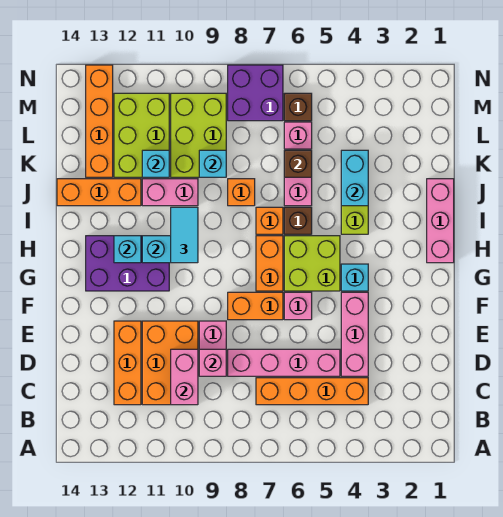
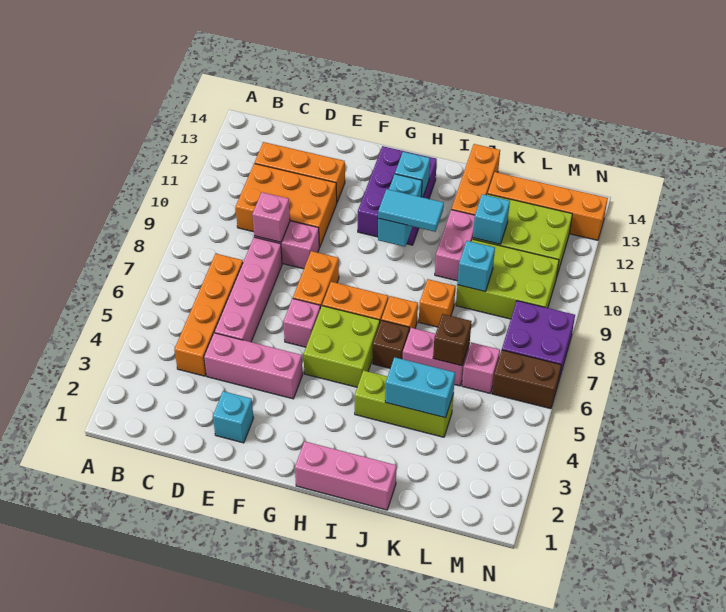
pink 1x2 brick [171,349,198,405] -> none
cyan 1x1 brick [341,264,368,291] -> cyan 1x1 brick moved to [213,391,253,443]
brown 1x1 brick [284,93,312,121] -> brown 1x2 brick [492,350,561,409]

